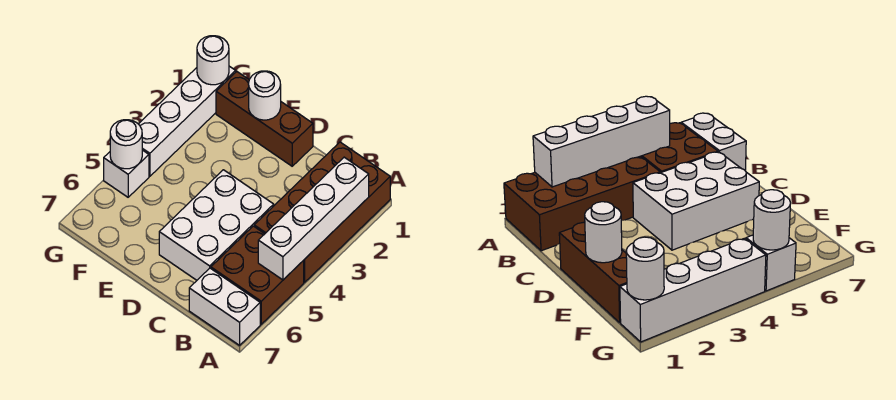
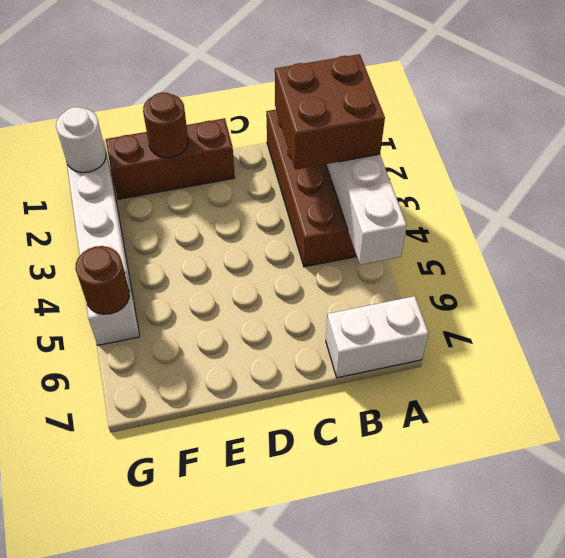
brown 2x2 brick [211,226,304,324] -> brown 2x2 brick moved to [275,54,385,170]
white 2x3 brick [159,170,274,280] -> none
white 1x1 round brick [249,71,281,120] -> brown 1x1 round brick [143,92,188,158]
white 1x1 round brick [110,120,142,169] -> brown 1x1 round brick [75,246,130,314]

